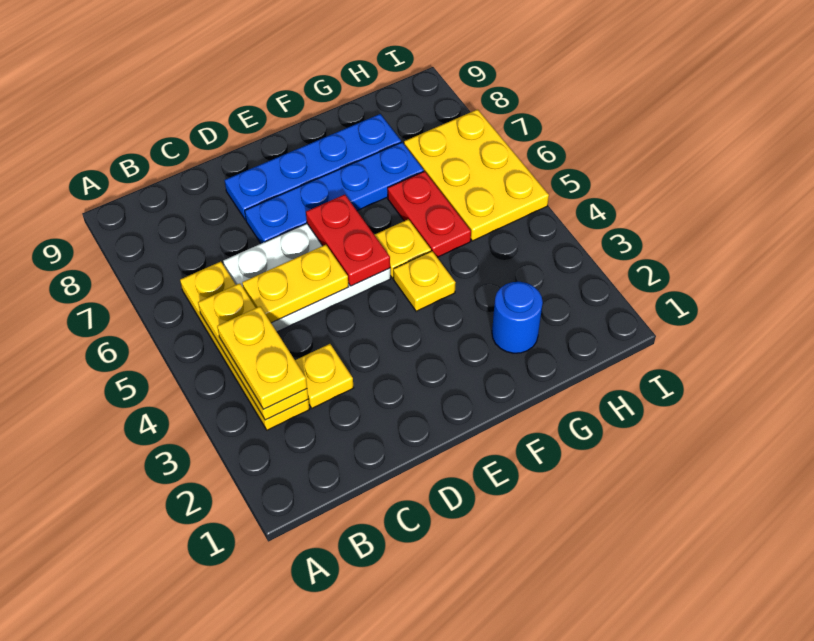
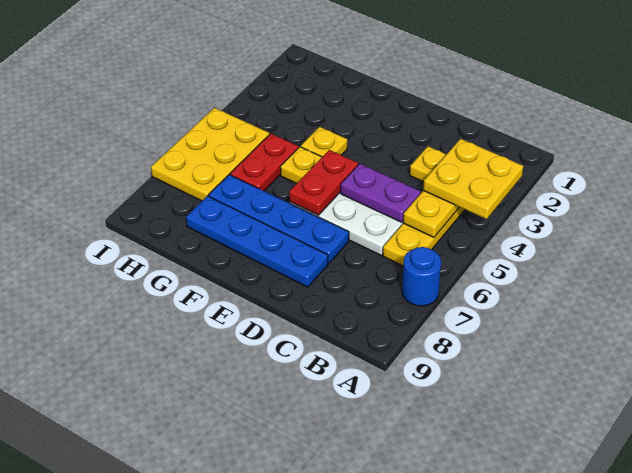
yellow 1x2 plate [217,307,307,409] -> yellow 2x2 plate [423,139,523,219]
yellow 1x2 plate [242,245,349,323] -> purple 1x2 plate [341,164,421,222]
blue 1x1 round brick [492,282,543,353] -> blue 1x1 round brick moved to [402,247,441,306]

